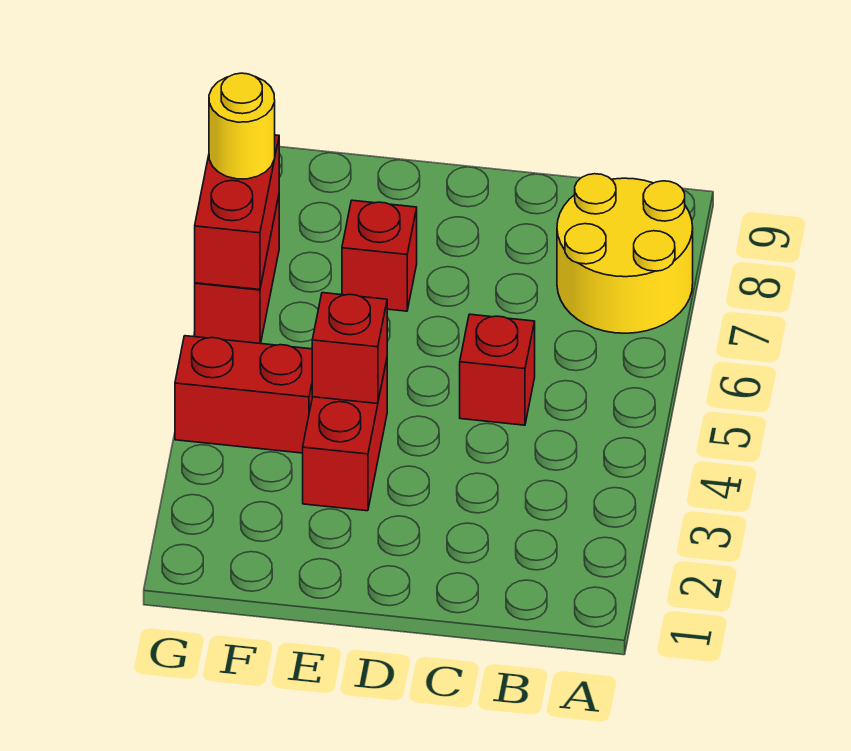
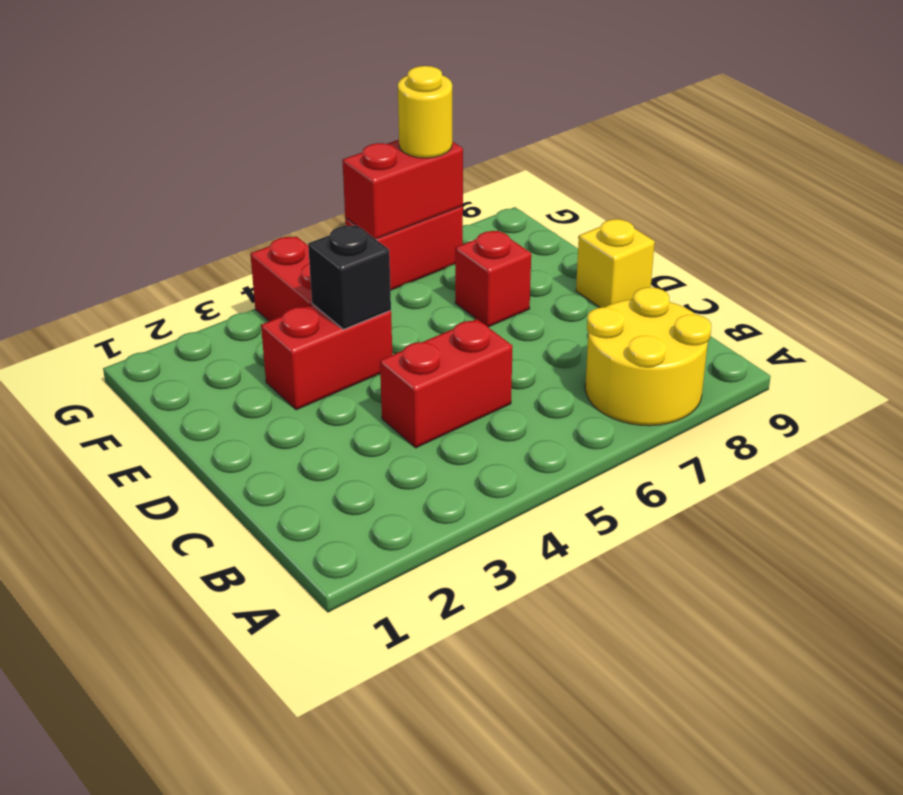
red 1x1 brick [460,314,535,425] -> red 1x2 brick [380,319,513,448]
none -> yellow 1x1 brick [576,219,655,308]
red 1x1 brick [312,293,387,404] -> black 1x1 brick [308,225,391,330]

